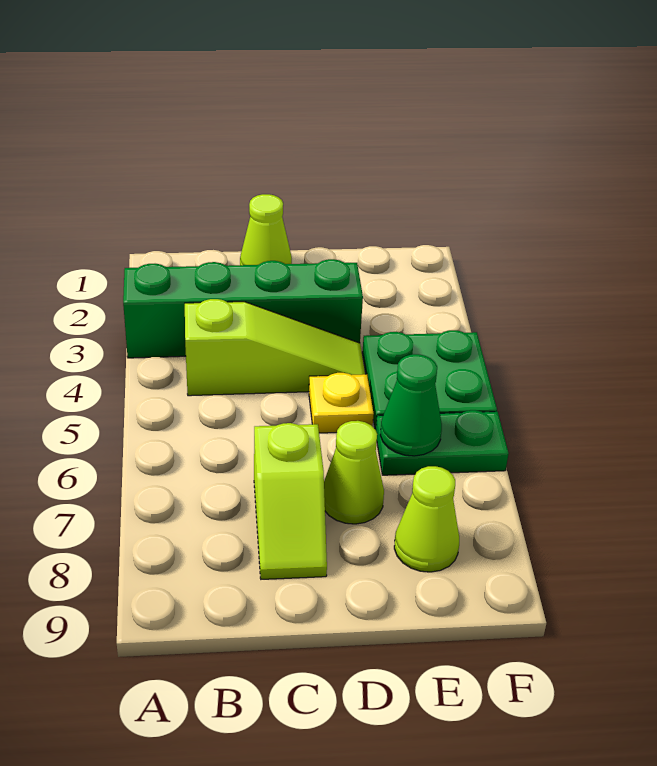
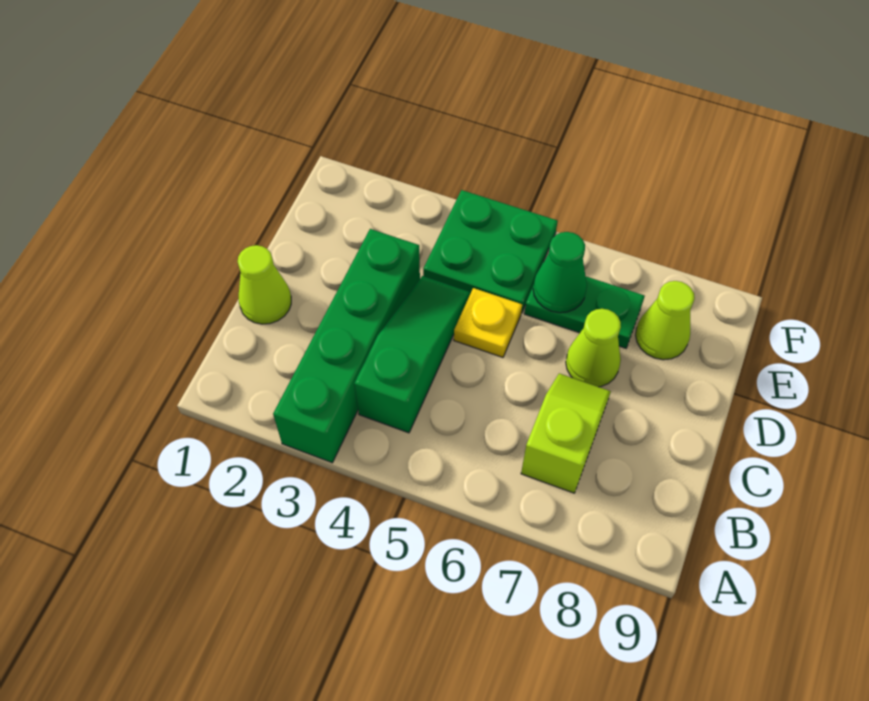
lime 1x3 slope [185,299,365,396] -> green 1x3 slope [354,276,470,433]
lime 1x2 slope [254,423,327,579] -> lime 1x2 slope turned to [521,373,611,493]
green 1x2 plate [376,410,509,475] -> green 1x2 plate turned to [524,277,645,348]

